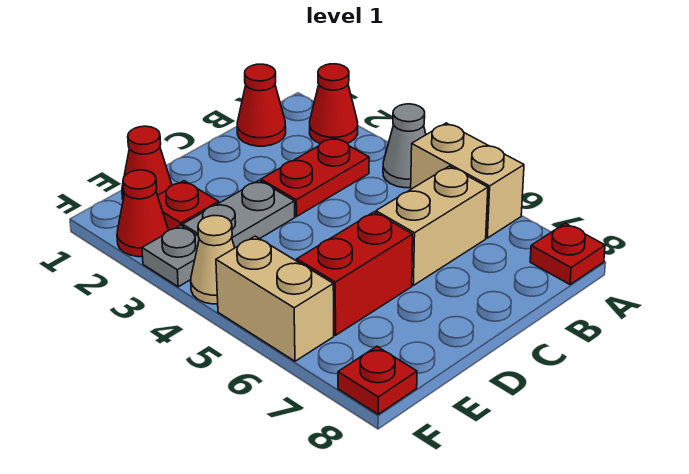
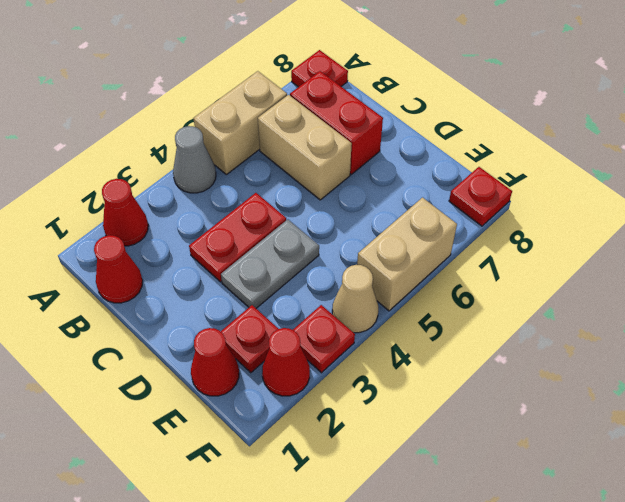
red 1x2 plate [261,137,369,216] -> red 1x2 plate turned to [189,193,286,282]
grey 1x2 plate [183,180,295,248] -> grey 1x2 plate turned to [221,219,319,308]
red 1x2 brick [297,212,413,335] -> red 1x2 brick moved to [290,71,383,174]
grey 1x1 plate [142,225,199,287] -> red 1x1 plate [293,305,355,373]

